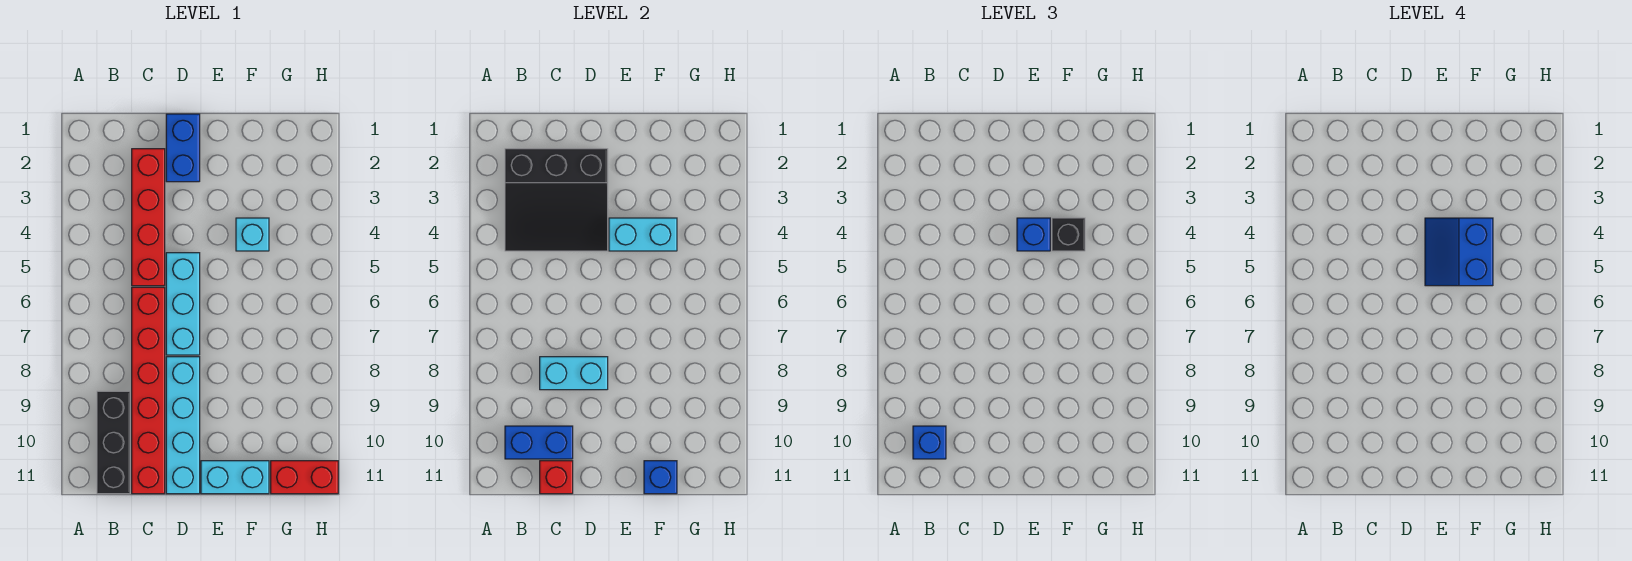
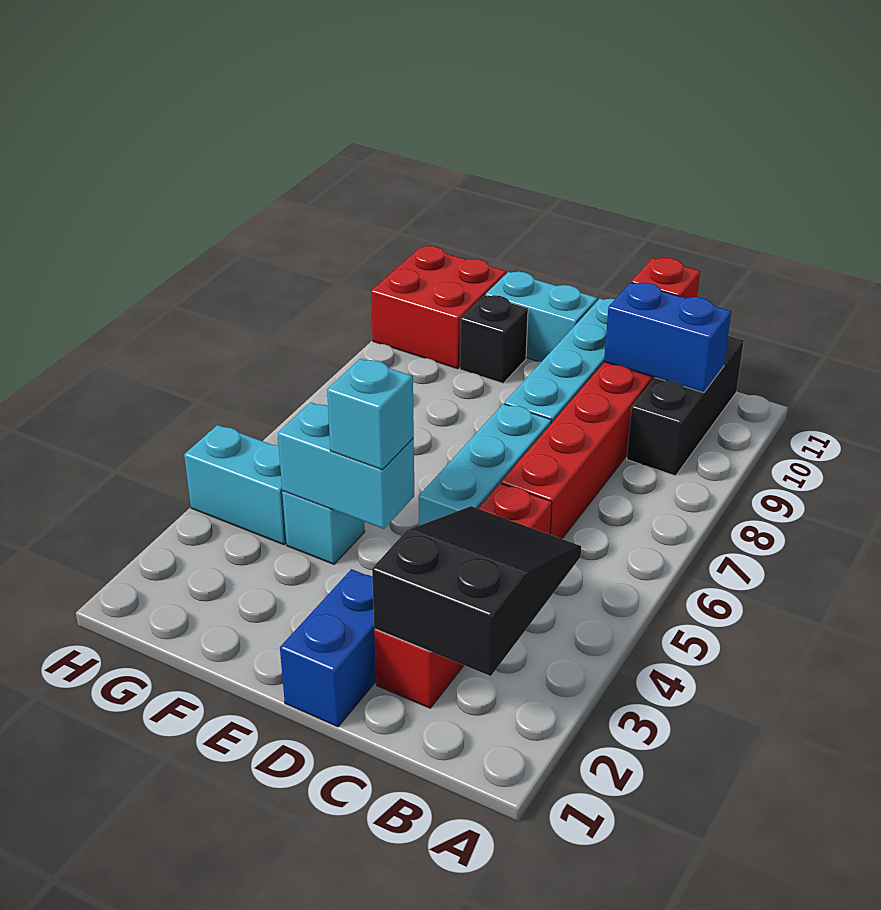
black 3x3 slope [505,149,608,251] -> black 2x3 slope [372,506,581,676]
blue 1x1 brick [913,426,946,459] -> none
cyan 1x2 brick [540,357,608,390] -> cyan 1x2 brick moved to [184,425,286,545]
blue 1x1 brick [1017,218,1050,251] -> cyan 1x1 brick [327,359,414,470]
blue 2x2 slope [1425,218,1493,286] -> none
black 1x1 brick [1052,218,1085,251] -> black 1x1 brick moved to [460,295,528,383]
blue 1x1 brick [644,461,677,494] -> none
red 1x2 brick [271,461,338,494] -> red 2x2 brick [371,246,506,369]

